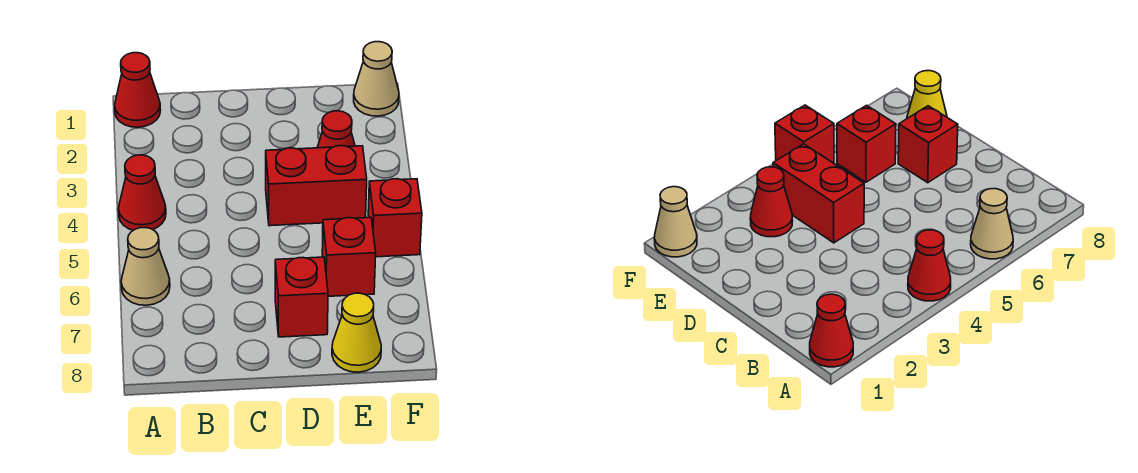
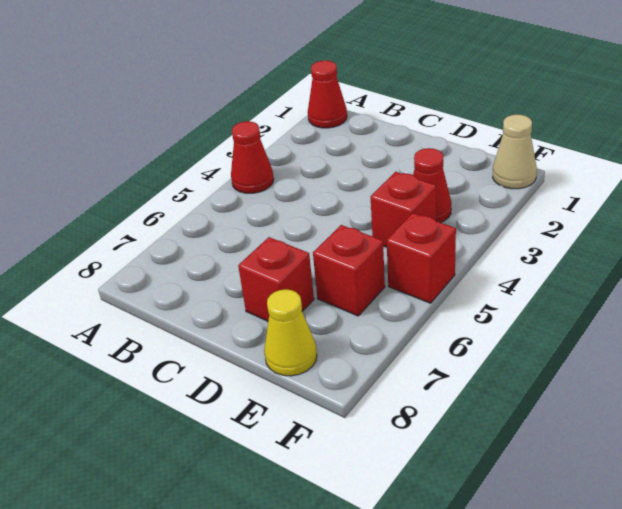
tan 1x1 cone [121,228,170,305] -> none
red 1x2 brick [266,146,367,226] -> red 1x1 brick [371,172,436,247]

